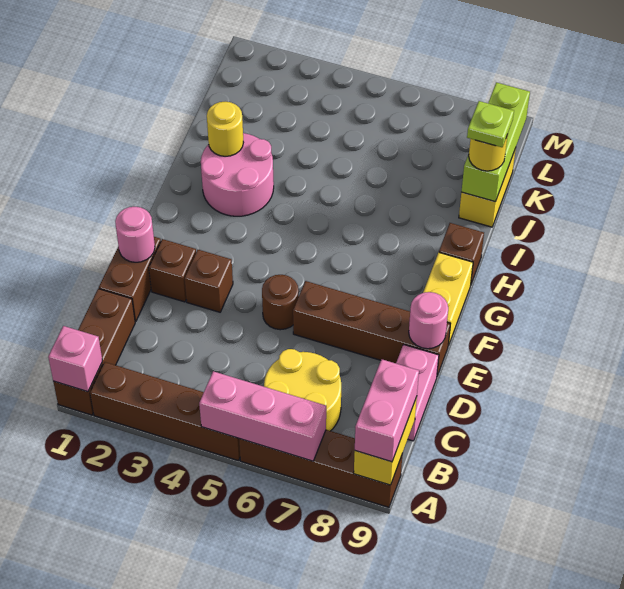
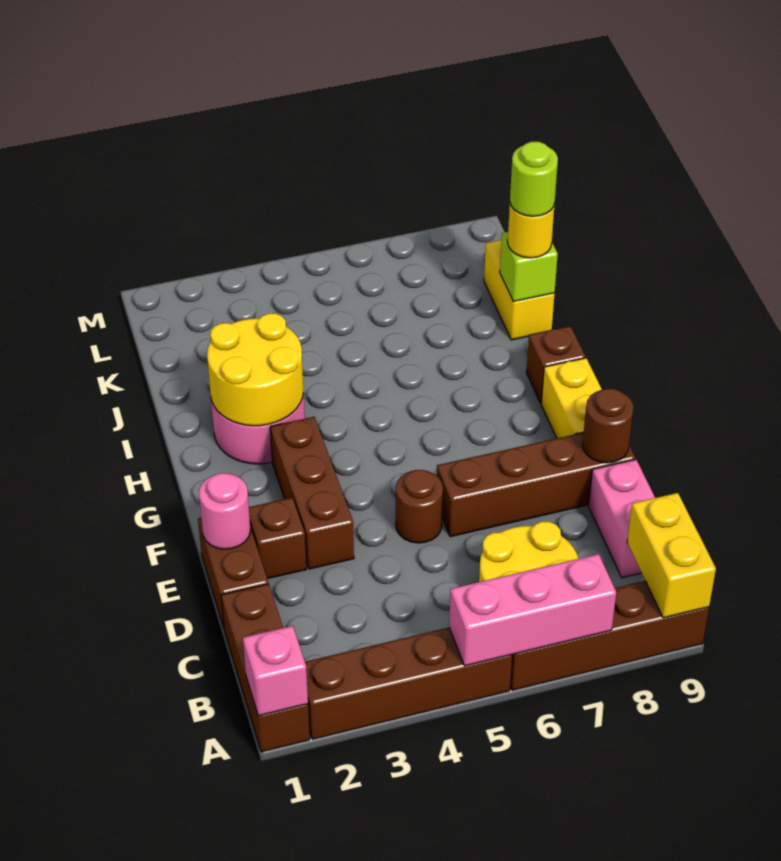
pink 1x2 brick [355,359,419,462] -> none
brown 1x1 brick [185,250,233,312] -> brown 1x3 brick [270,417,354,569]
pink 1x1 round brick [409,292,448,349] -> brown 1x1 round brick [582,389,634,463]
yellow 1x1 round brick [207,102,243,156] -> yellow 2x2 round brick [207,313,303,426]
lime 1x3 brick [461,82,530,202] -> lime 1x1 brick [500,232,558,302]
lime 1x1 plate [467,101,514,147] -> lime 1x1 round brick [510,142,558,216]

